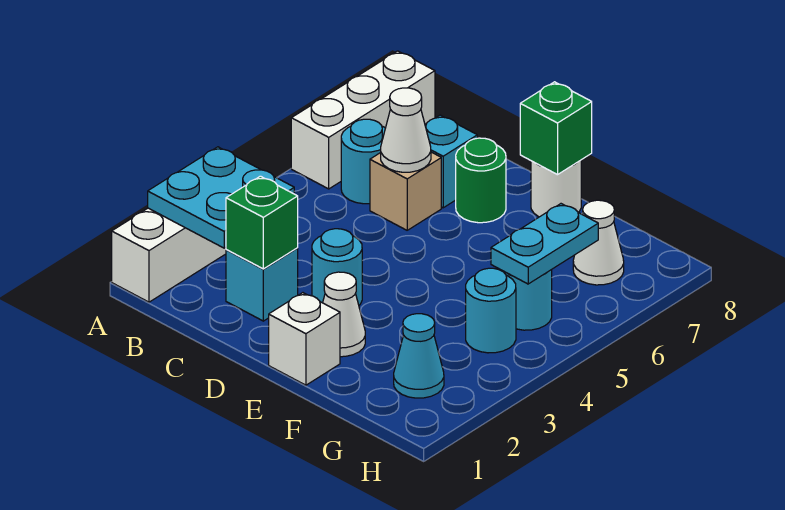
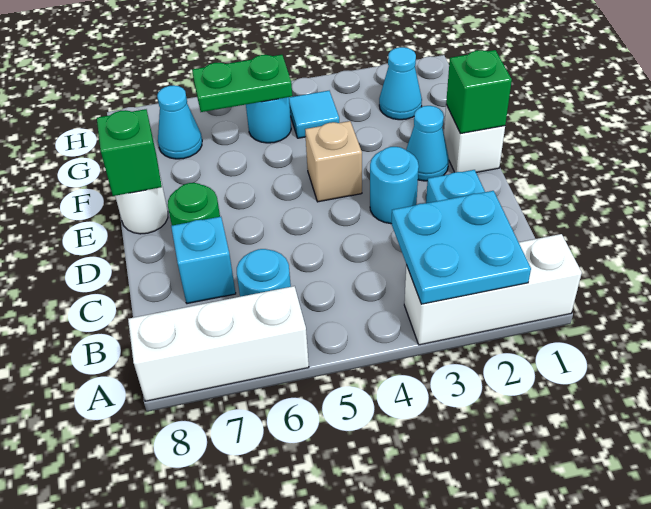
green 1x1 brick [226,176,298,269] -> green 1x1 brick moved to [446,50,512,134]
tan 1x1 brick [370,152,441,230] -> tan 1x1 brick moved to [305,121,362,202]
white 1x1 cone [381,88,431,172] -> none
white 1x1 cone [323,272,365,357] -> cyan 1x1 cone [406,106,449,181]
cyan 1x1 round brick [466,268,516,353] -> cyan 1x1 tile [289,91,339,138]
cyan 1x2 plate [491,204,598,284] -> green 1x2 plate [192,55,292,112]
white 1x1 cone [573,200,624,285] -> cyan 1x1 cone [157,85,202,159]

